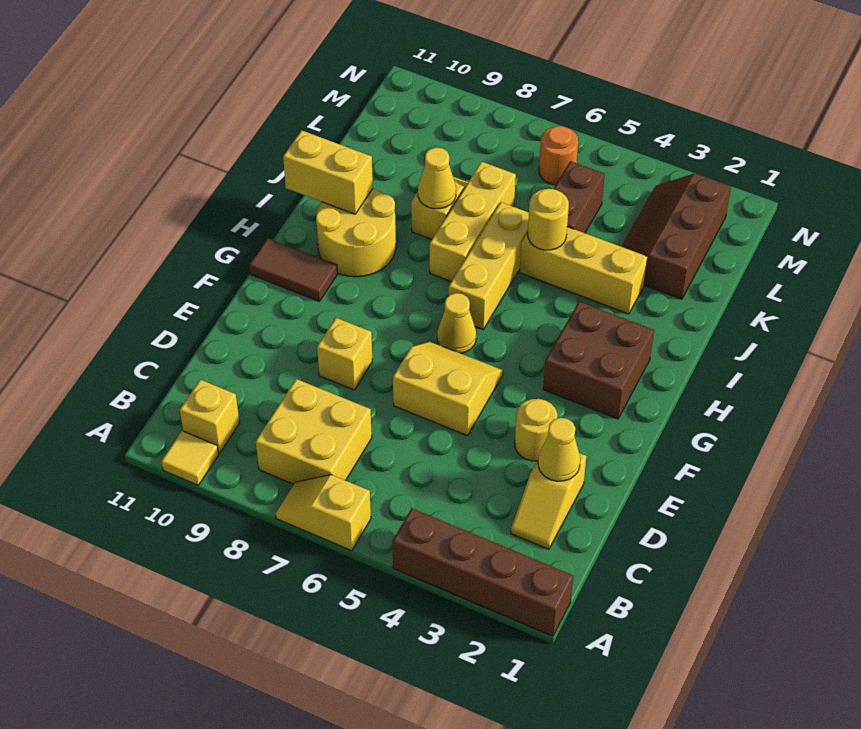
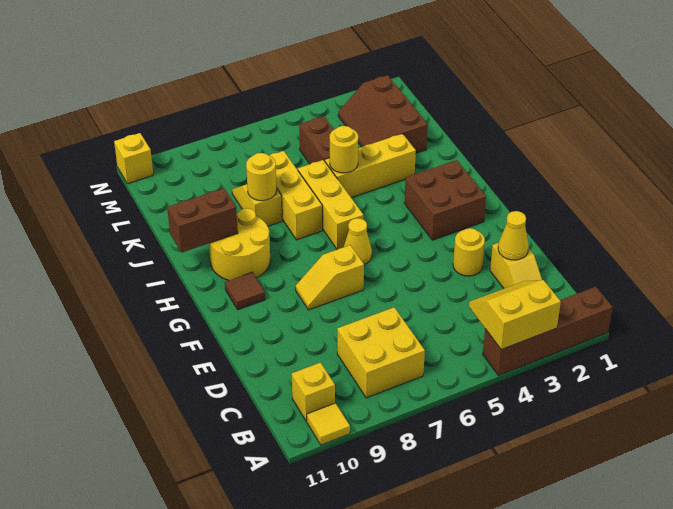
yellow 1x2 slope [276,475,371,551] -> yellow 1x2 slope moved to [295,245,364,310]
yellow 2x2 slope [393,341,503,436] -> yellow 2x2 slope moved to [469,280,561,349]
yellow 1x1 brick [317,318,372,390] -> yellow 1x1 brick moved to [114,133,153,184]
brown 1x2 tile [249,238,337,302] -> brown 1x1 tile [225,273,265,310]
yellow 1x2 brick [283,130,373,214] -> brown 1x2 brick [167,188,238,253]
yellow 1x1 cone [418,148,456,209] -> yellow 1x1 round brick [246,153,276,201]
orange 1x1 round brick [539,126,578,185] -> none

